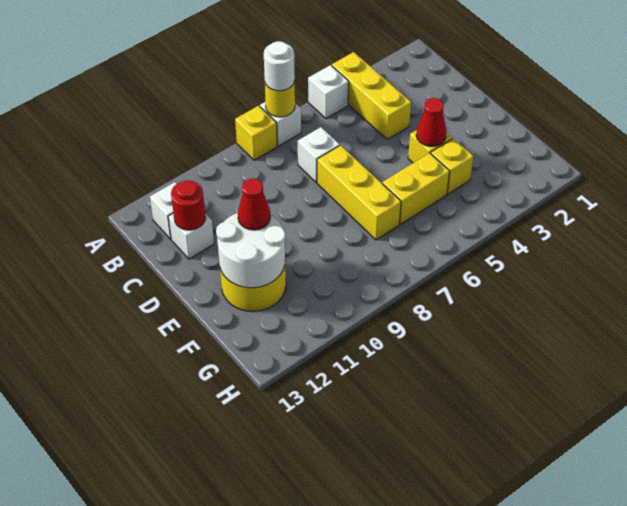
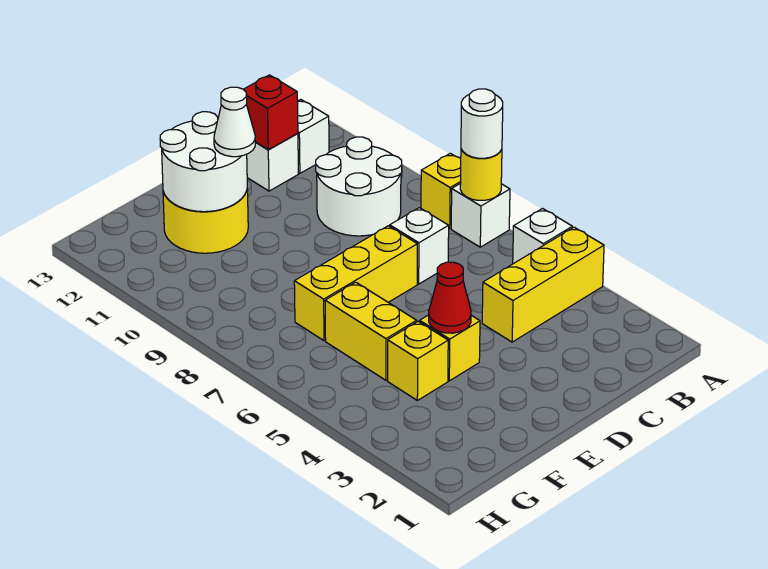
none -> white 2x2 round brick [316,137,402,236]
red 1x1 round brick [171,181,206,230] -> red 1x1 brick [244,75,298,150]
red 1x1 cone [238,178,271,230] -> white 1x1 cone [214,87,255,157]

